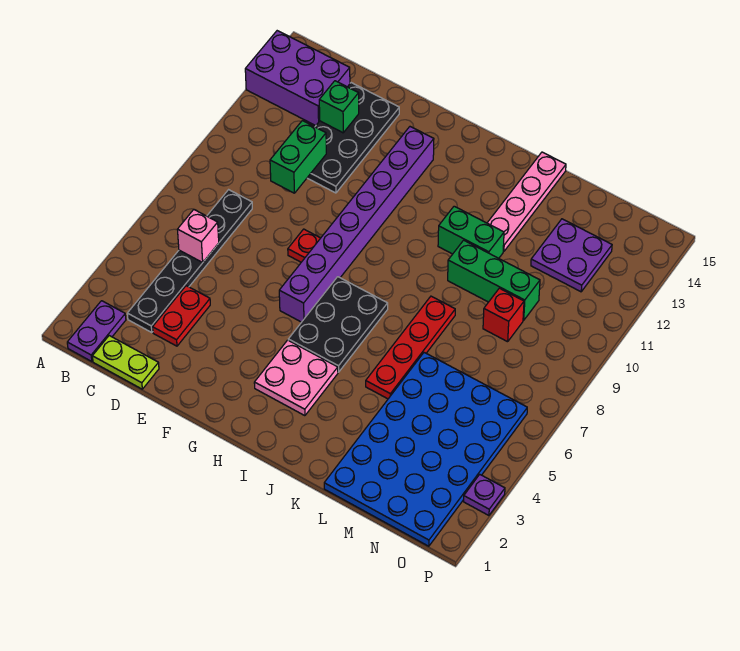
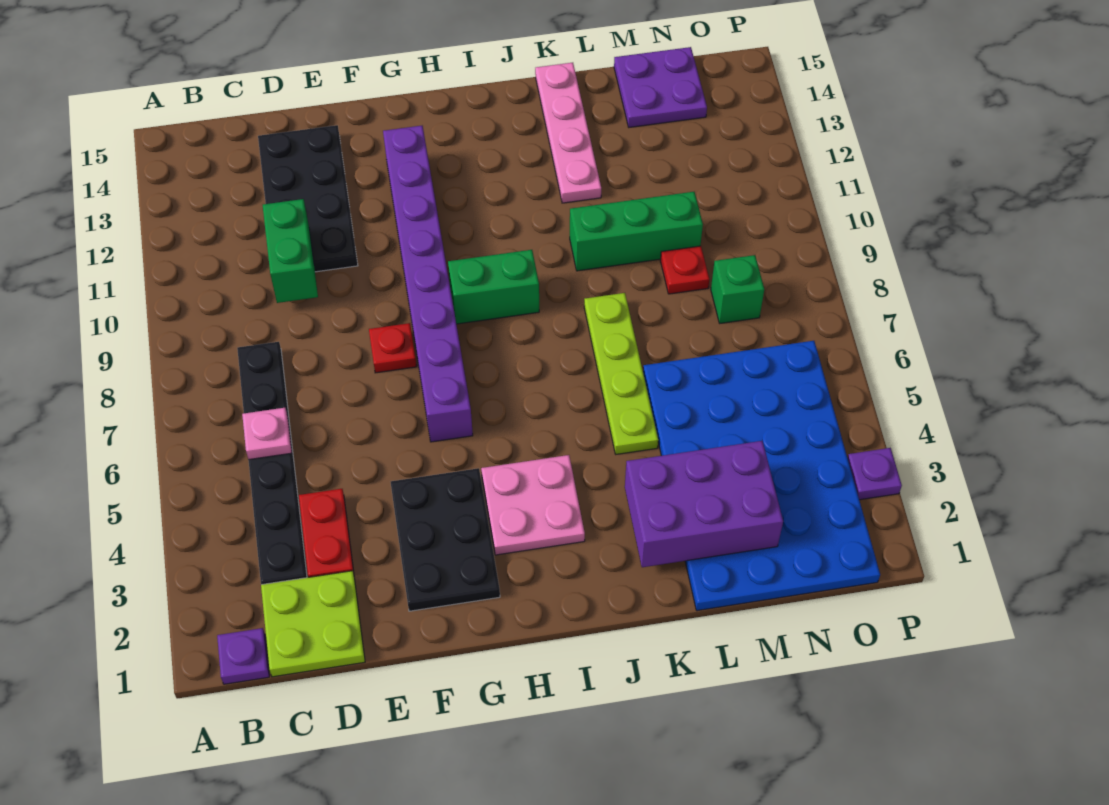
purple 2x3 brick [245,31,350,126] -> purple 2x3 brick moved to [625,441,783,567]
purple 1x2 plate [67,301,126,362] -> purple 1x1 plate [217,628,269,684]
lime 1x2 plate [92,336,159,389] -> lime 2x2 plate [261,571,365,677]
pink 1x1 brick [178,210,219,262] -> pink 1x1 plate [242,408,292,460]
green 1x1 brick [319,81,359,133] -> green 1x1 brick moved to [711,255,764,323]
black 2x3 plate [288,277,388,372] -> black 2x3 plate moved to [391,468,500,611]
green 1x2 brick [438,206,504,258] -> green 1x2 brick moved to [448,250,539,324]
red 1x4 plate [366,296,455,399] -> lime 1x4 plate [584,293,658,454]
red 1x1 brick [483,288,524,342] -> red 1x1 plate [660,246,709,294]
purple 2x2 plate [531,219,612,292] -> purple 2x2 plate moved to [614,47,707,127]

